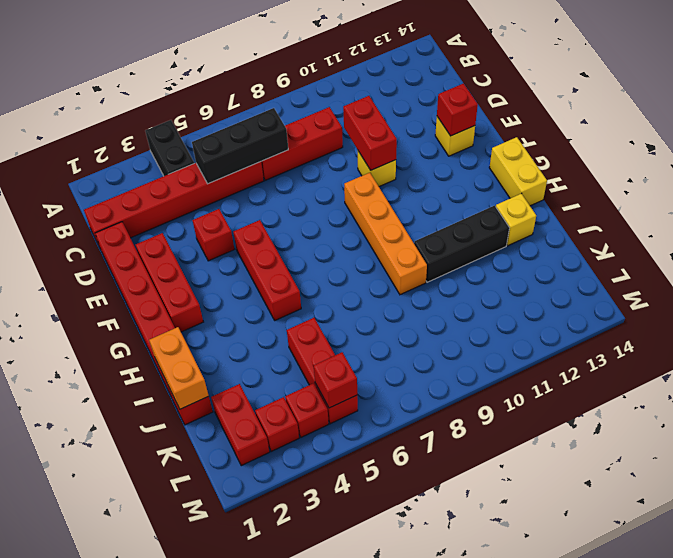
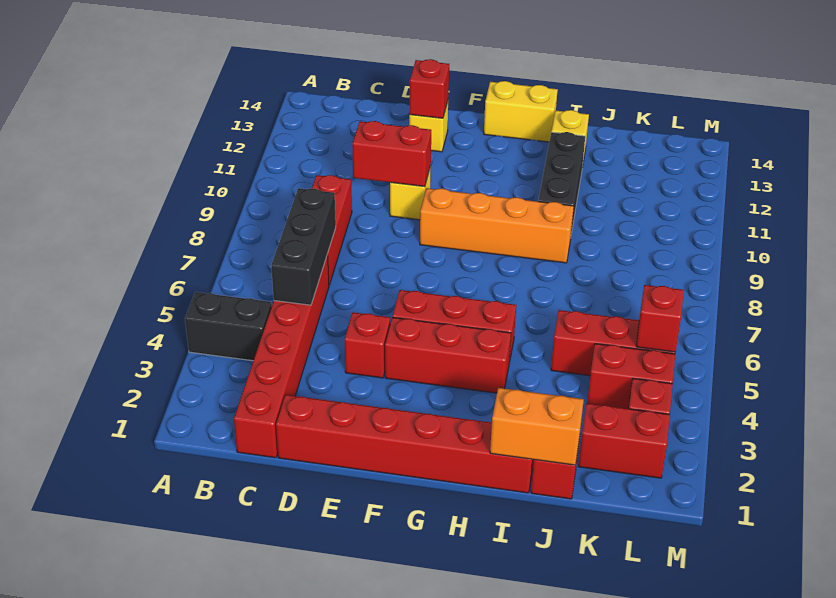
red 1x3 brick [136,233,203,332] -> red 1x3 brick moved to [385,317,511,393]
red 1x1 brick [285,383,329,437] -> red 1x2 brick [587,344,675,409]

